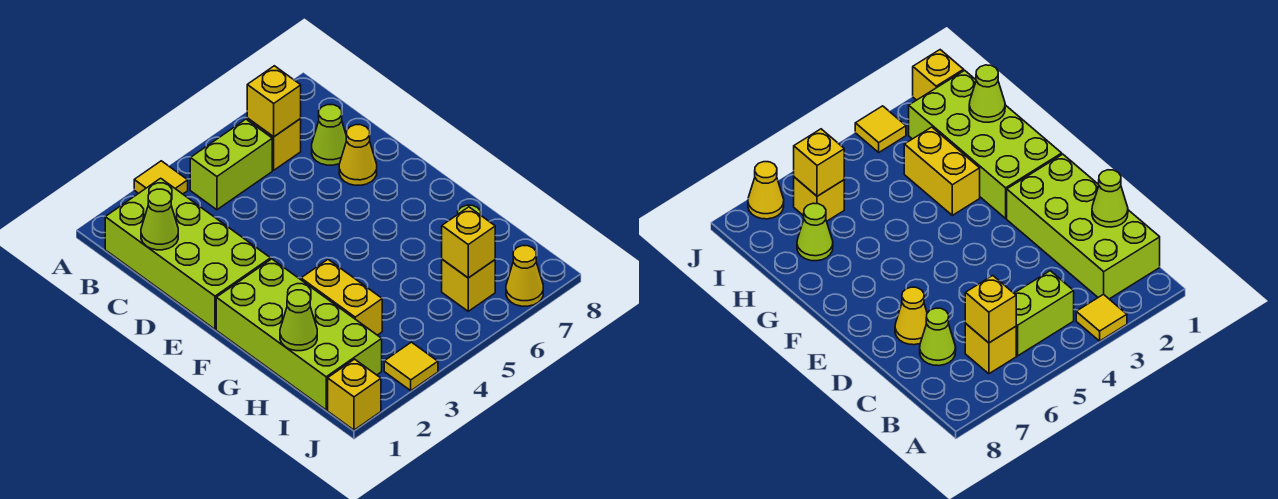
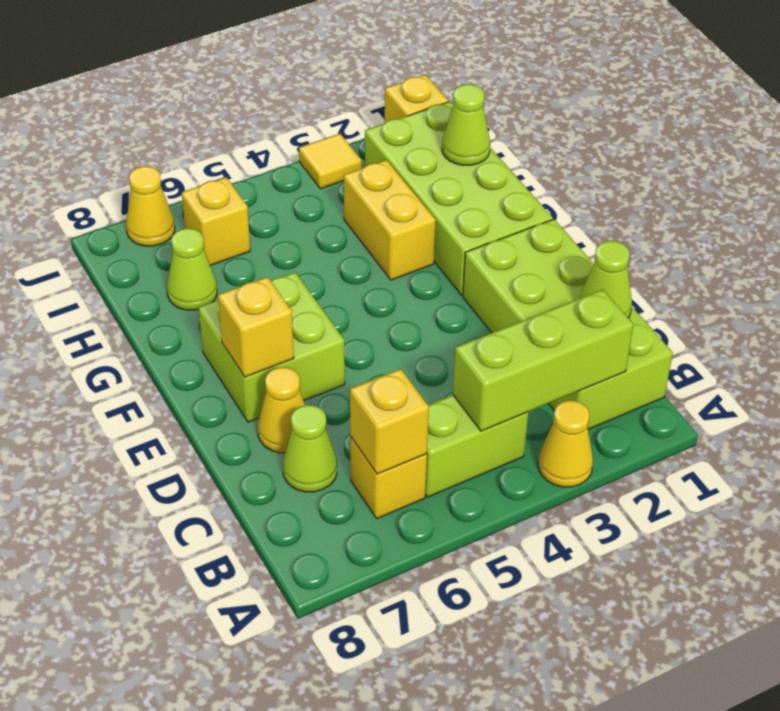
yellow 1x1 tile [134,161,188,194] -> yellow 1x1 cone [538,400,593,487]
none -> lime 1x3 brick [453,290,633,431]
none -> lime 2x2 brick [199,272,345,422]
yellow 1x1 brick [442,207,495,278] -> yellow 1x1 brick moved to [218,277,294,377]

